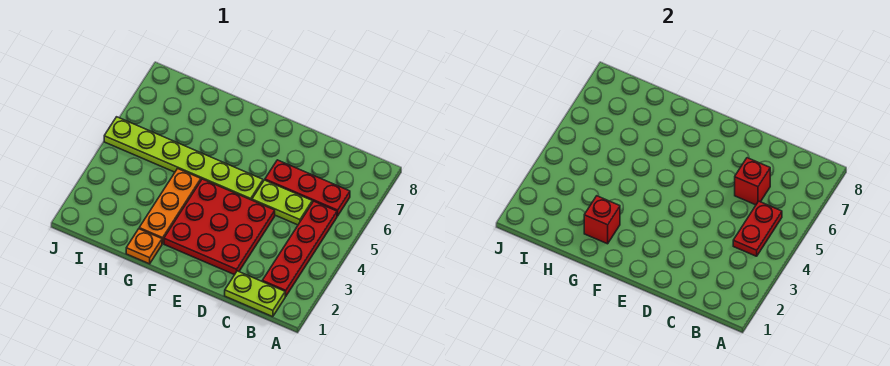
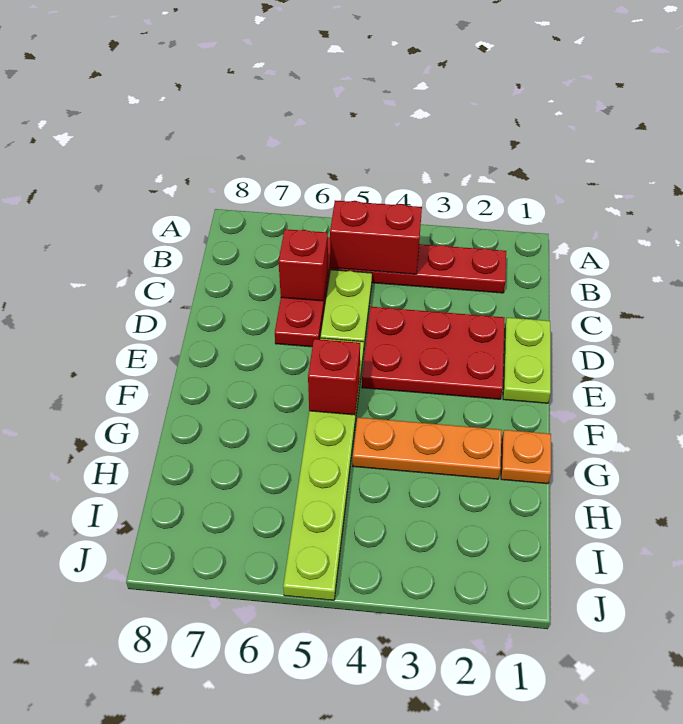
lime 1x2 plate [225,271,286,317] -> lime 1x2 plate moved to [503,318,551,403]
red 1x2 plate [733,201,782,256] -> red 1x2 brick [330,201,422,274]
red 3x3 plate [164,179,275,275] -> red 2x3 plate [362,307,505,399]
red 1x1 brick [584,196,620,244] -> red 1x1 brick moved to [308,339,360,415]

